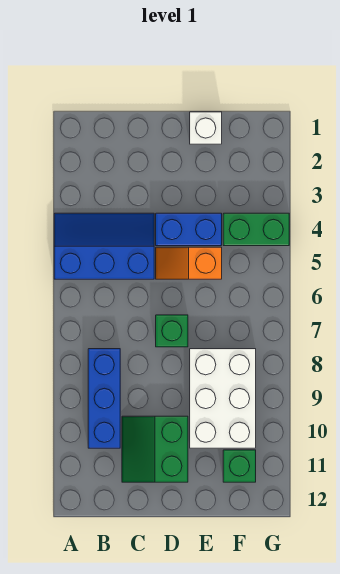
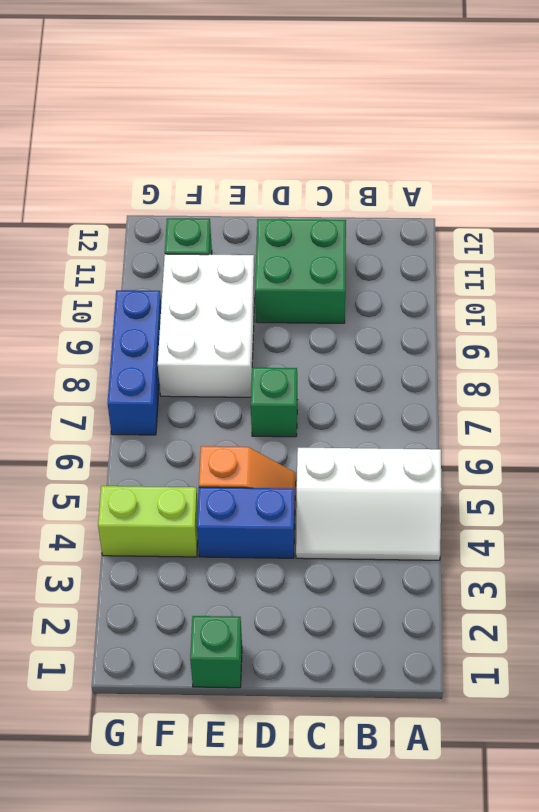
blue 2x3 slope [54,213,154,279] -> white 2x3 slope [296,448,442,560]
blue 1x3 brick [88,349,120,448] -> blue 1x3 brick moved to [108,290,161,435]
green 2x2 slope [122,416,188,482] -> green 2x2 brick [255,219,346,323]
white 1x1 brick [190,112,222,144] -> green 1x1 brick [190,616,242,688]
green 1x2 brick [223,213,289,246] -> lime 1x2 brick [98,486,198,557]

